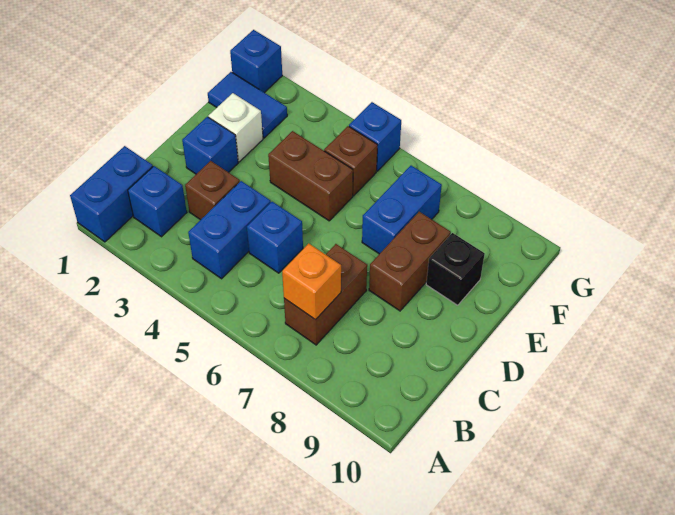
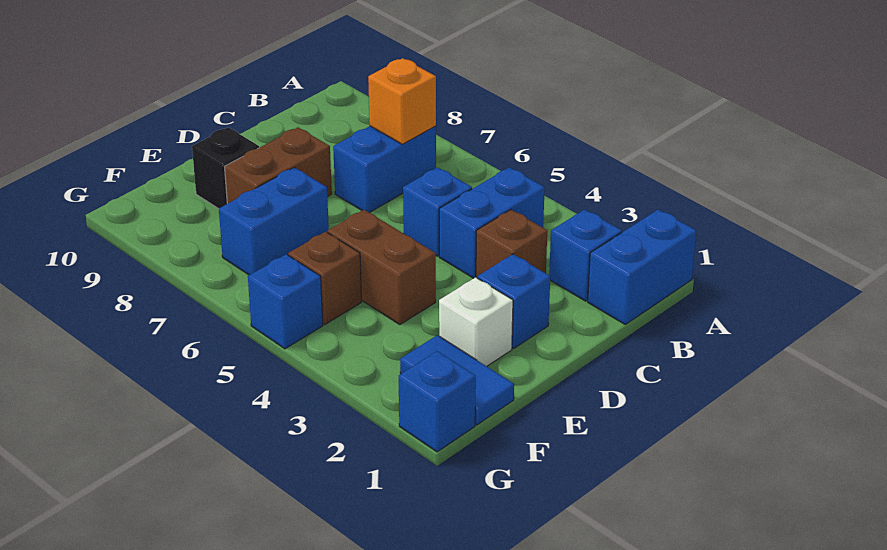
brown 1x2 brick [284,244,367,345] -> blue 1x2 brick [333,126,436,213]

